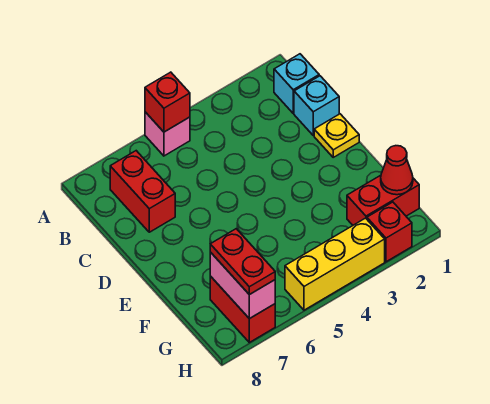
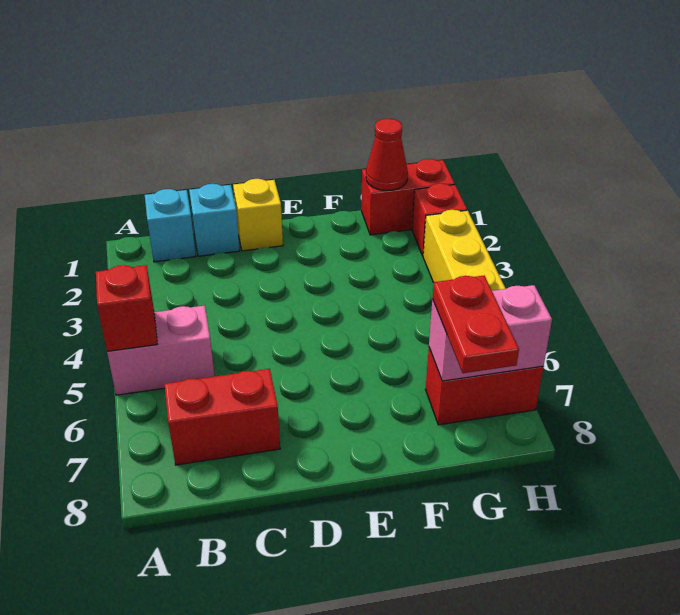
pink 1x1 brick [145,112,190,156] -> pink 1x2 brick [107,306,215,395]
yellow 1x1 plate [314,114,359,157] -> yellow 1x1 brick [233,179,283,251]
red 1x2 brick [347,175,419,225] -> red 1x2 brick turned to [361,159,455,235]
red 1x2 plate [210,229,275,295] -> red 1x2 plate turned to [433,276,519,373]

